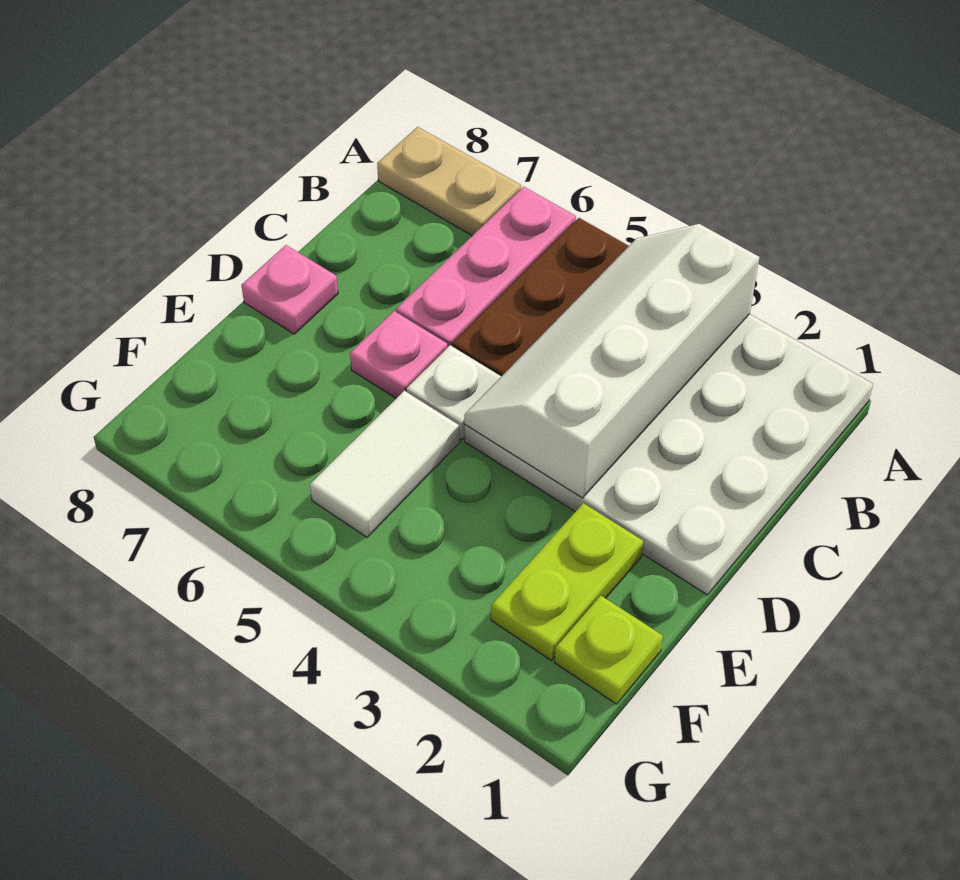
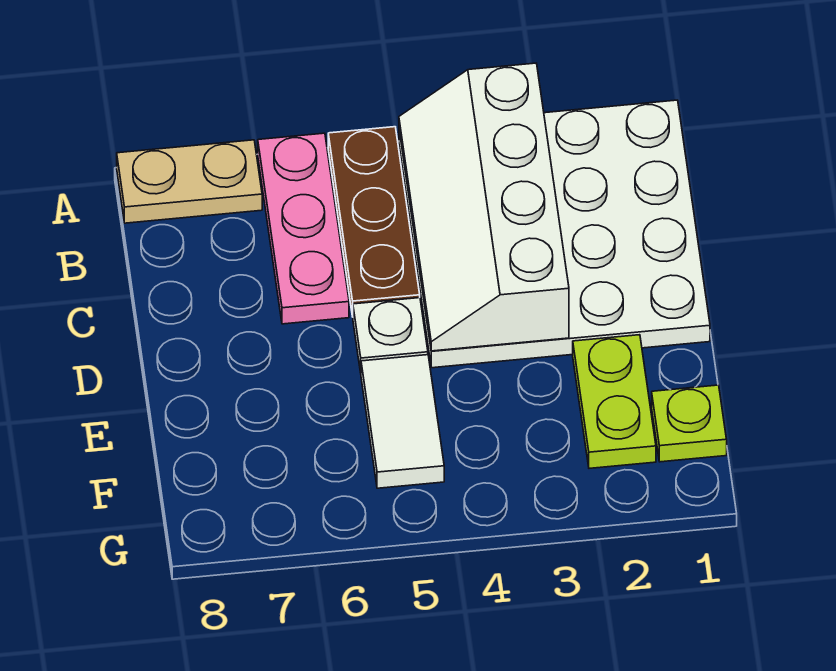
pink 1x1 plate [350,311,447,398] -> none
pink 1x1 plate [241,245,338,334] -> none

